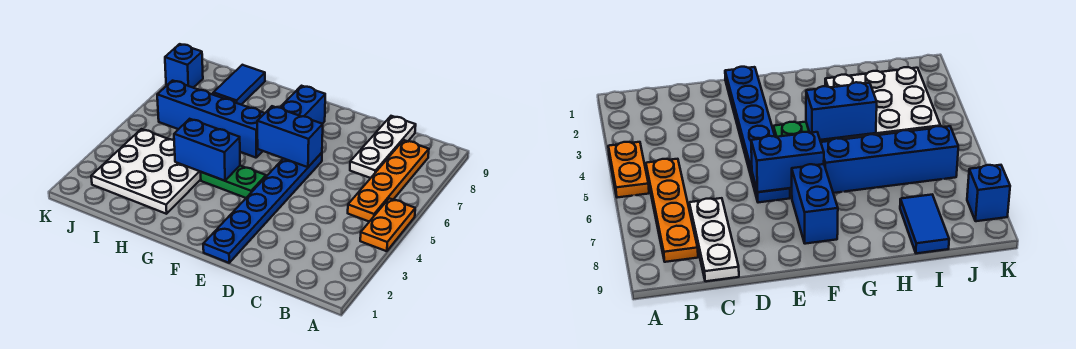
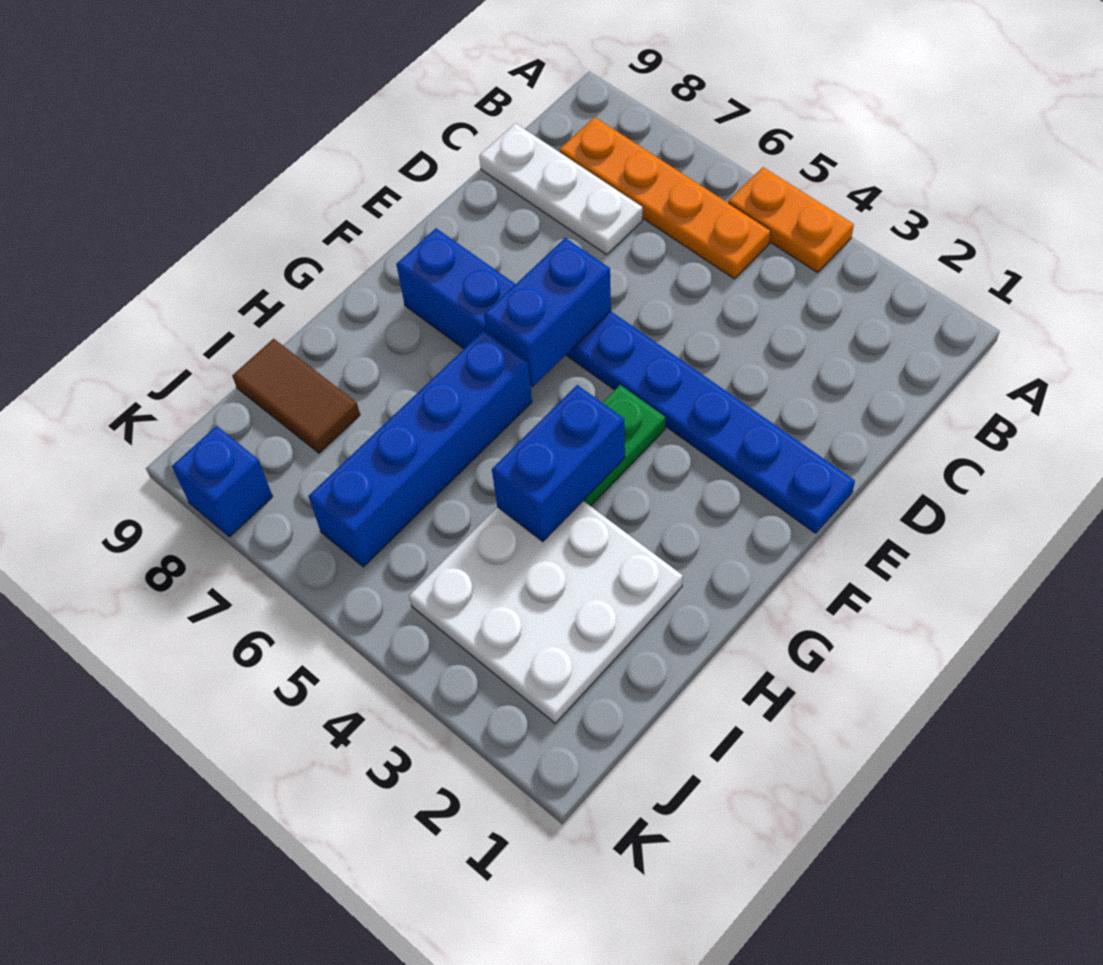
blue 1x2 tile [213,65,265,105] -> brown 1x2 tile [232,339,360,453]

